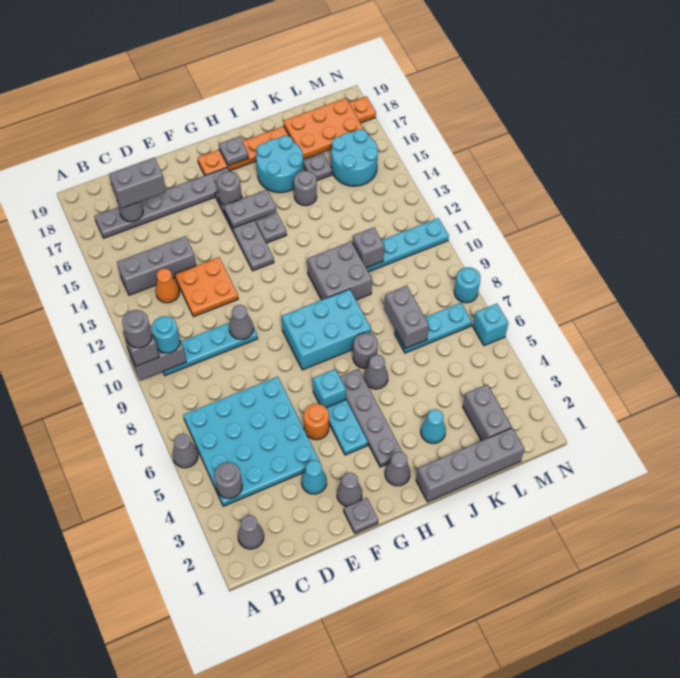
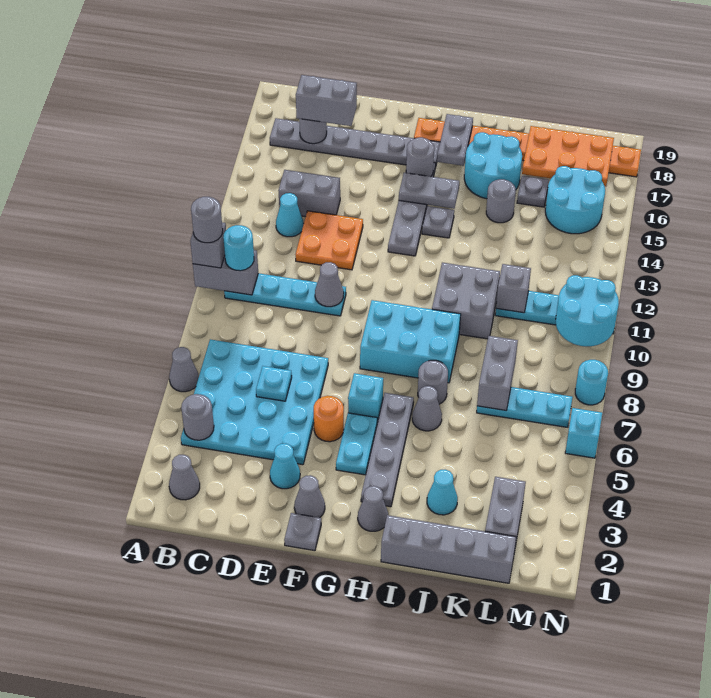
grey 1x3 brick [117,236,196,295] -> grey 1x2 brick [278,170,340,217]
orange 1x1 cone [156,268,180,303] -> cyan 1x1 cone [276,193,303,237]
none -> cyan 1x1 plate [256,366,292,401]
grey 1x1 plate [219,137,248,166] -> grey 1x2 plate [437,114,473,166]
none -> cyan 2x2 round brick [556,275,619,346]

